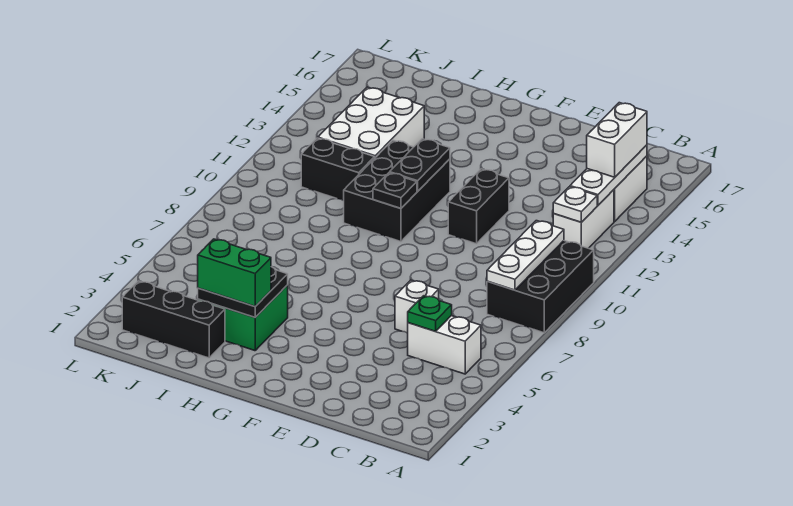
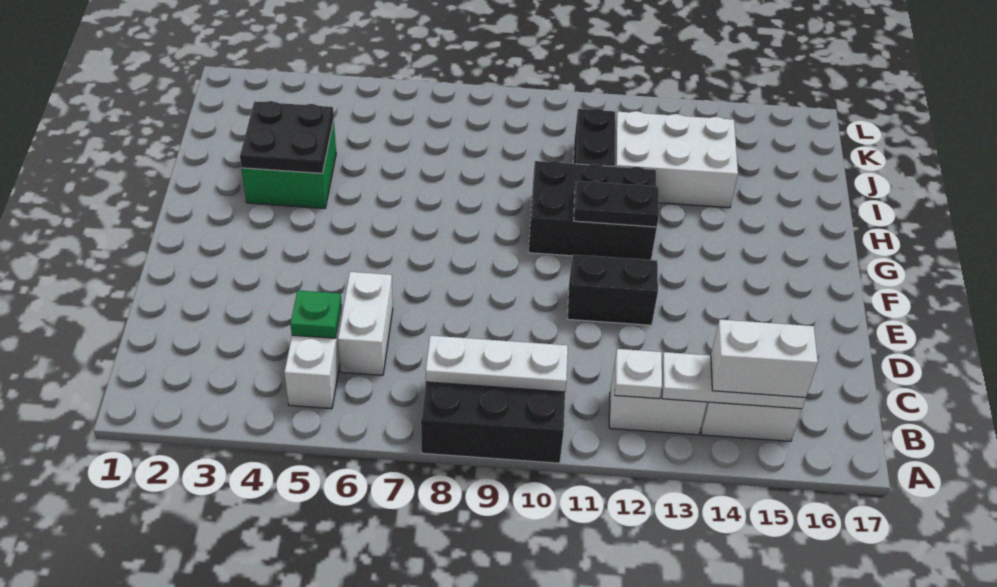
white 1x1 brick [395,280,439,333] -> white 1x2 brick [338,272,393,375]
black 1x1 plate [373,173,417,208] -> none
green 1x2 brick [198,239,271,306] -> none
black 1x3 brick [122,281,225,358] -> none

